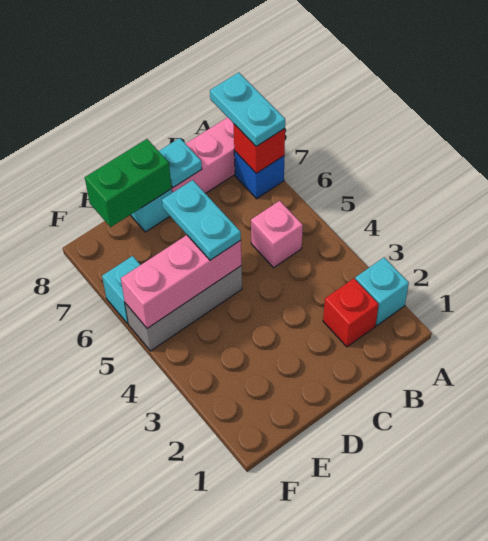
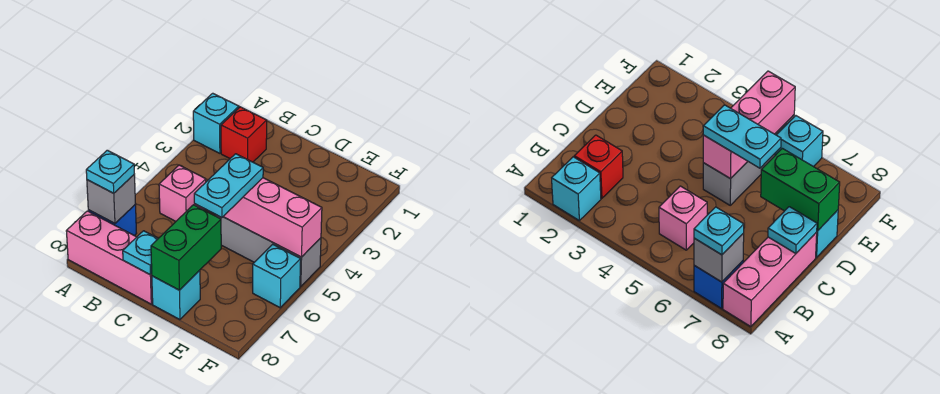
red 1x1 brick [234,124,285,173] -> grey 1x1 brick [87,175,136,223]
cyan 1x2 plate [210,72,285,146] -> cyan 1x1 plate [86,150,134,193]
green 1x2 brick [85,139,171,227] -> green 1x2 brick turned to [151,205,221,290]

